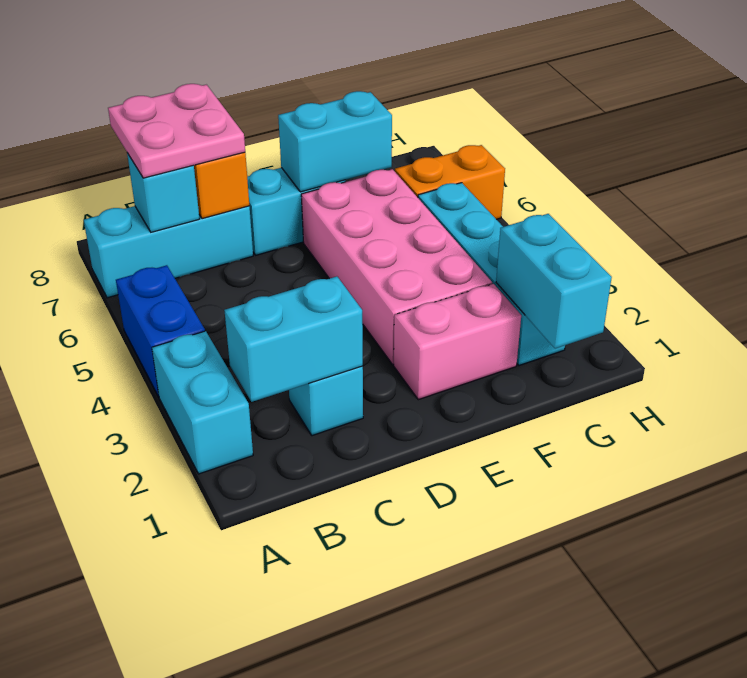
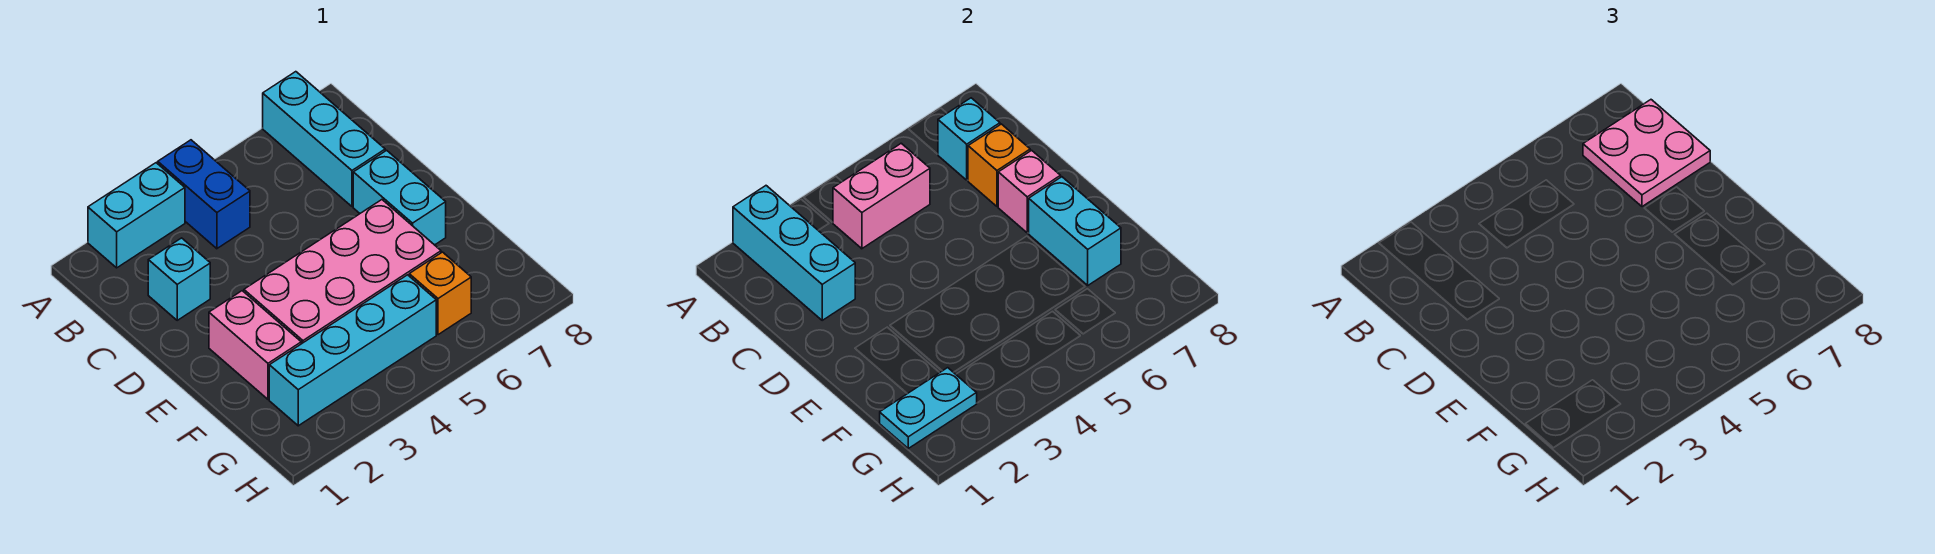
blue 1x2 brick [116,265,205,397] -> blue 1x2 brick turned to [158,140,250,249]
cyan 1x2 brick [224,276,363,402] -> cyan 1x3 brick [733,186,855,320]
none -> pink 1x2 brick [833,143,930,249]
none -> pink 1x1 brick [998,150,1061,233]
cyan 1x2 brick [496,214,612,349] -> cyan 1x2 plate [880,368,977,448]
orange 1x2 brick [395,145,505,219] -> orange 1x1 brick [409,252,471,335]

